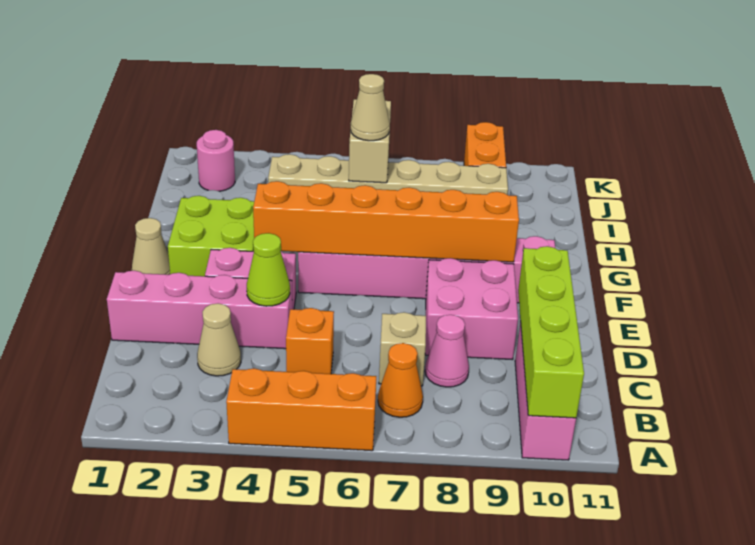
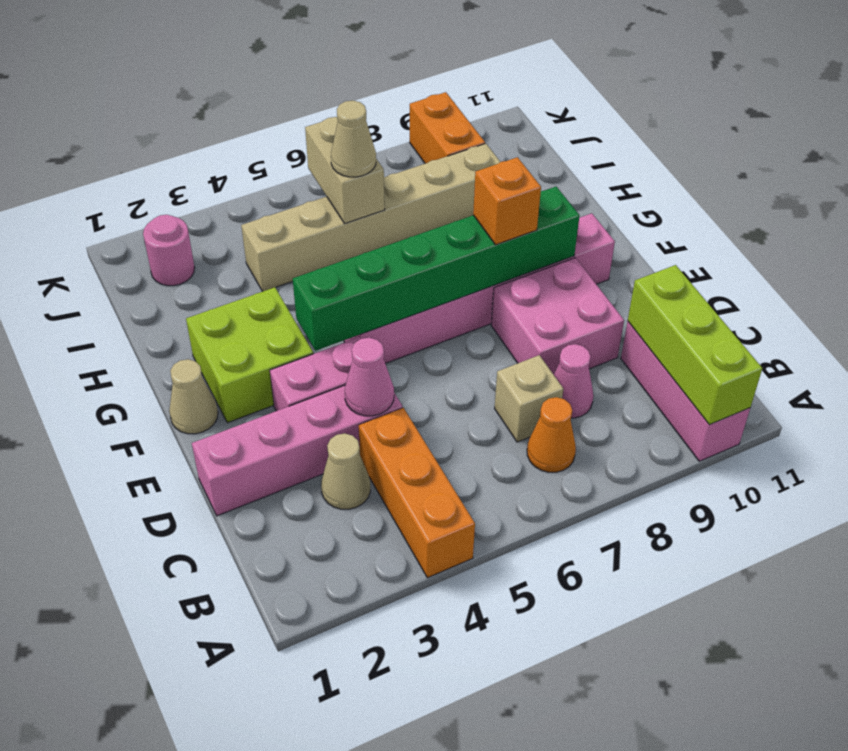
orange 1x3 brick [226,368,376,451] -> orange 1x3 brick turned to [359,408,475,578]
lime 1x4 brick [518,246,584,418] -> lime 1x3 brick [628,265,762,425]
orange 1x1 brick [286,308,334,374] -> orange 1x1 brick moved to [473,157,541,245]
lime 1x1 cone [247,233,290,306] -> pink 1x1 cone [345,338,394,416]
orange 1x6 brick [253,181,519,262] -> green 1x6 brick [293,187,580,351]

